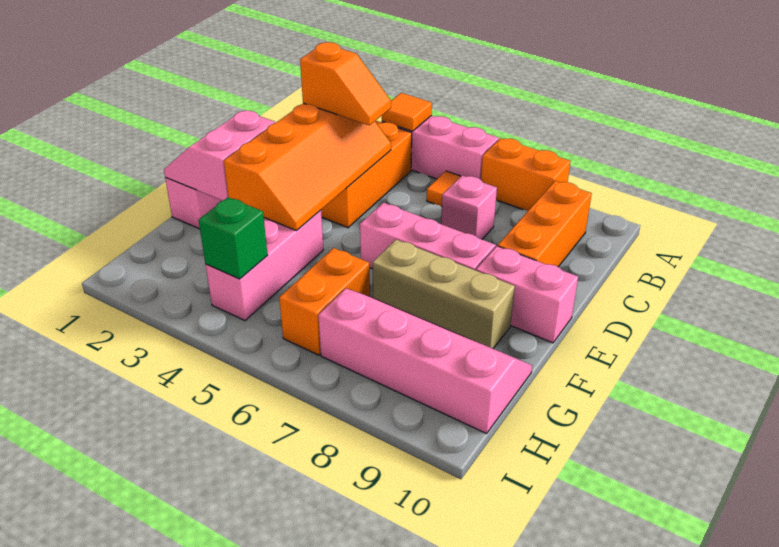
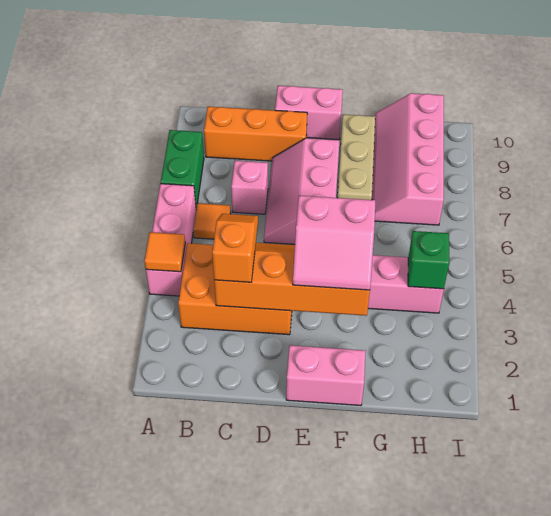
orange 1x2 brick [481,138,571,210] -> green 1x2 brick [161,130,204,208]
pink 2x2 slope [164,111,275,201] -> pink 2x2 slope moved to [293,196,375,290]
pink 1x2 brick [476,246,578,343] -> pink 1x2 brick turned to [275,86,343,140]
orange 1x2 brick [279,248,370,355] -> none

